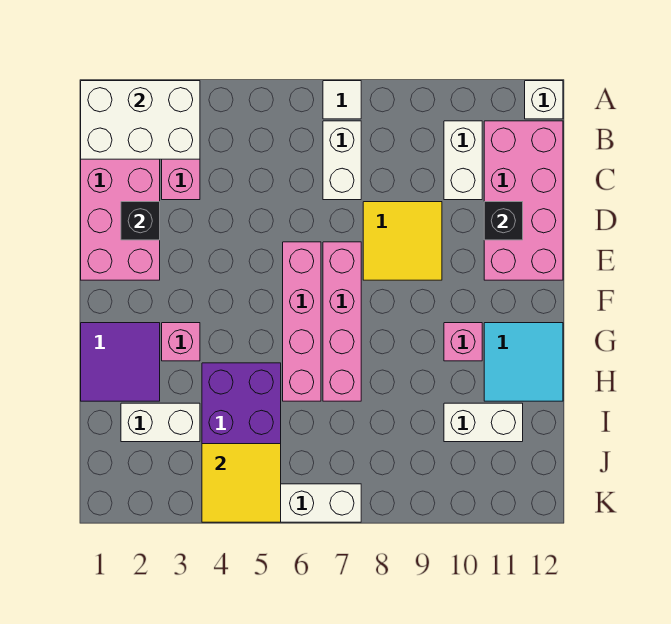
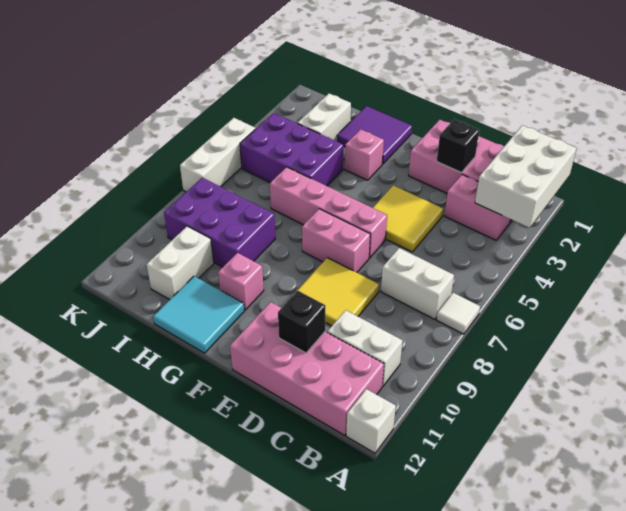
pink 1x4 brick [323,242,361,401] -> pink 1x2 brick [302,209,370,272]
none -> purple 2x3 brick [164,178,275,267]
yellow 2x2 tile [202,444,281,522] -> yellow 2x2 tile moved to [373,185,443,252]

